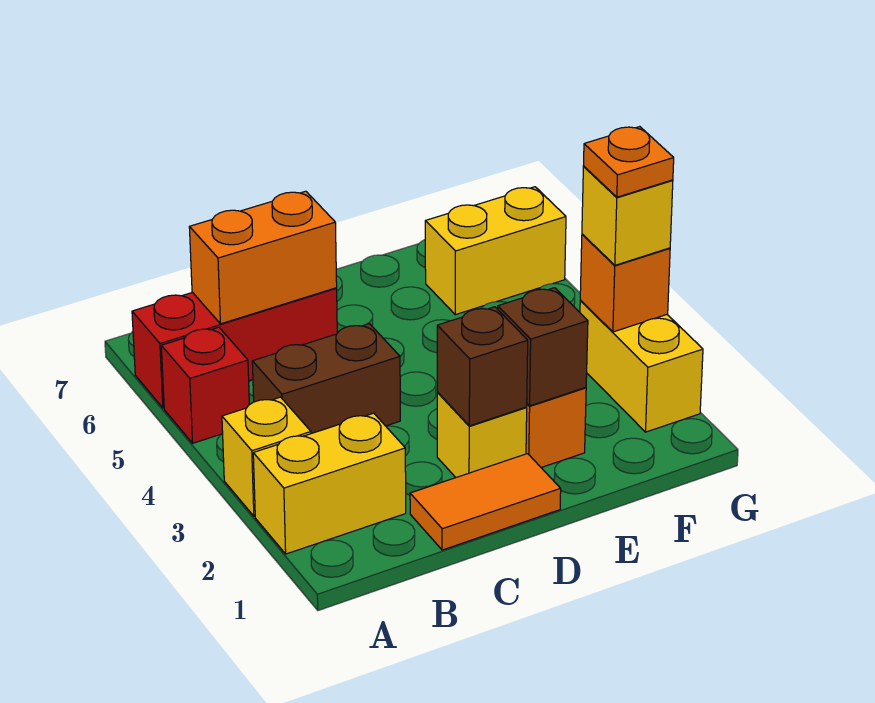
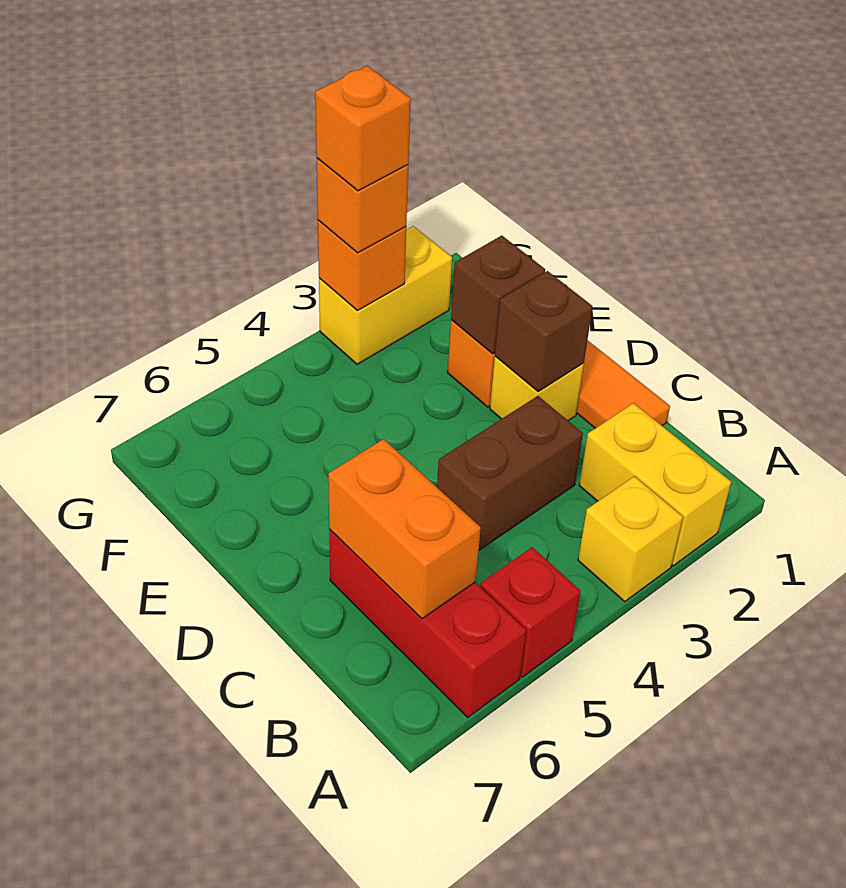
brown 1x2 brick [252,324,400,434] -> brown 1x2 brick turned to [437,396,583,550]
yellow 1x2 brick [425,187,566,315] -> none
yellow 1x1 brick [582,167,673,265] -> orange 1x1 brick [317,158,408,253]
orange 1x1 plate [584,127,674,197] -> orange 1x1 brick [315,66,411,191]

